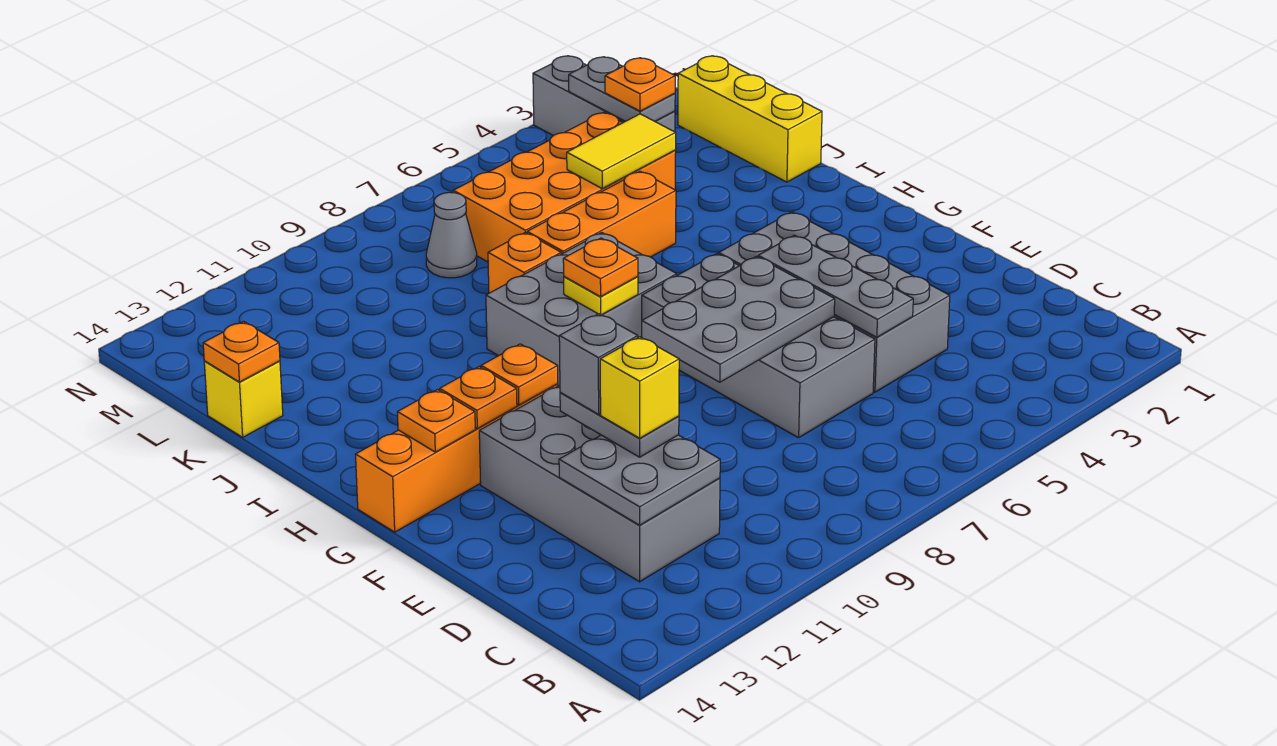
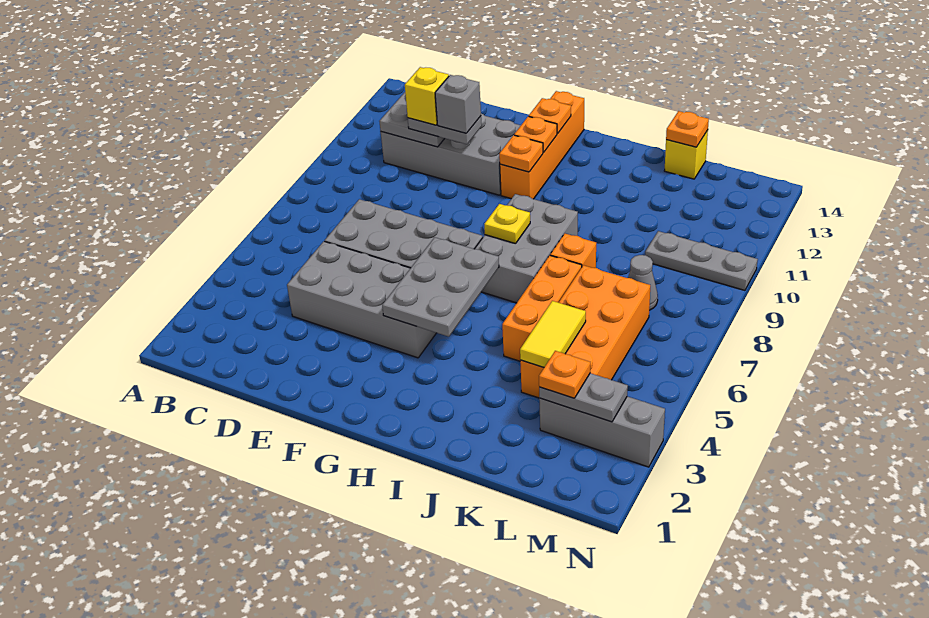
grey 1x3 plate [758,235,913,337] -> grey 1x3 plate moved to [645,231,758,290]
grey 2x3 plate [642,257,835,382] -> grey 2x3 plate moved to [382,237,499,337]
orange 1x1 plate [563,238,638,297] -> none
yellow 1x3 brick [678,56,822,182] -> none

